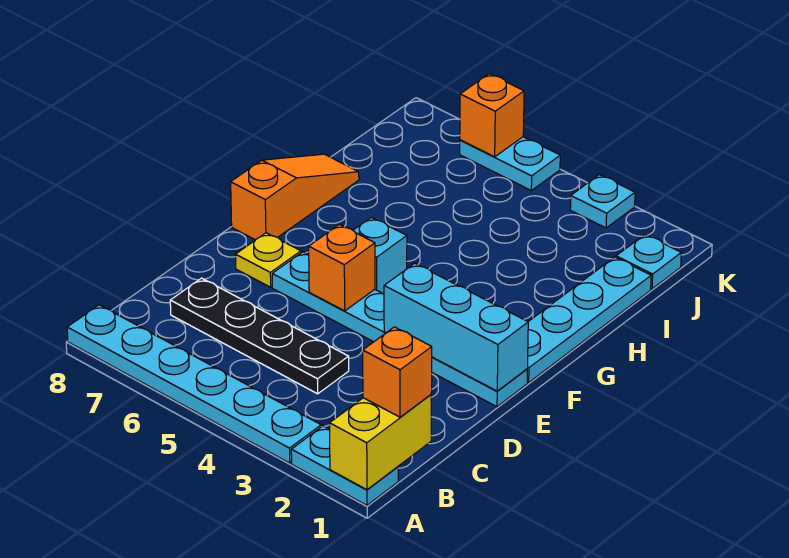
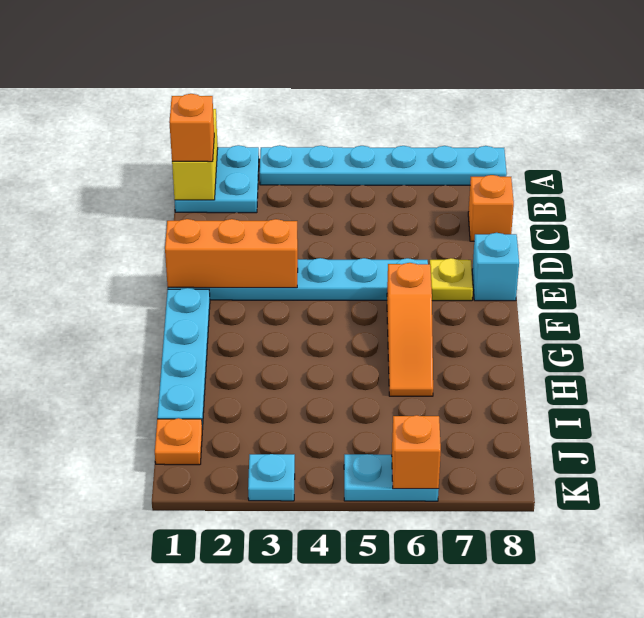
cyan 1x2 plate [291,426,398,505] -> cyan 2x2 plate [175,145,259,213]
black 1x4 plate [170,278,349,394] -> none
cyan 1x3 brick [384,263,528,391] -> orange 1x3 brick [165,219,298,288]
orange 1x1 brick [309,224,375,311] -> orange 1x1 brick moved to [468,175,514,241]
cyan 1x1 brick [353,217,407,294] -> cyan 1x1 brick moved to [472,233,519,301]
orange 1x3 slope [231,154,359,240] -> orange 1x3 slope moved to [387,263,433,396]
cyan 1x1 plate [616,235,681,289] -> orange 1x1 plate [155,418,202,465]

